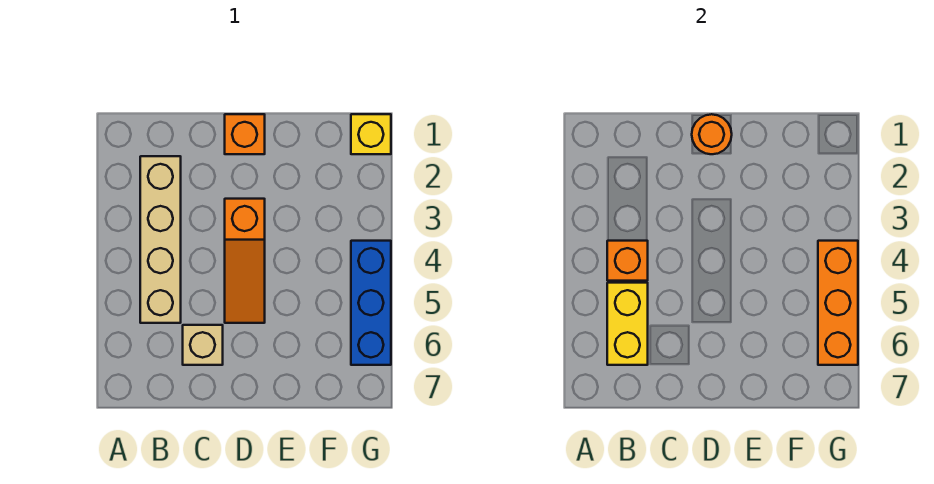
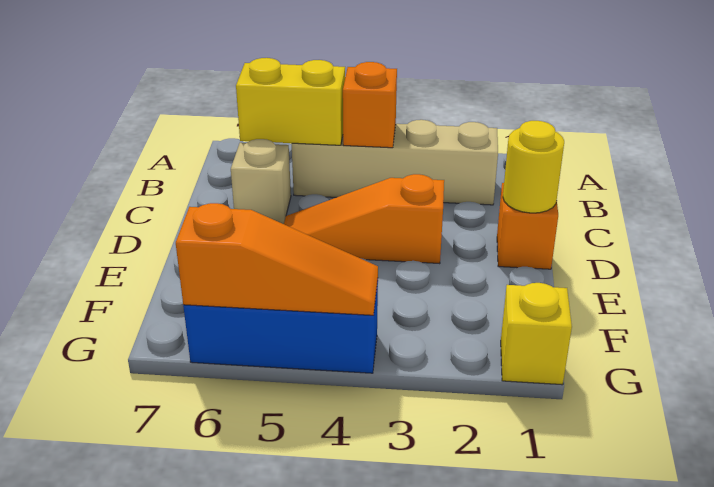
orange 1x1 round brick [692,114,732,154] -> yellow 1x1 round brick [503,121,564,213]
orange 1x3 brick [818,241,858,365] -> orange 1x3 slope [176,203,378,315]

